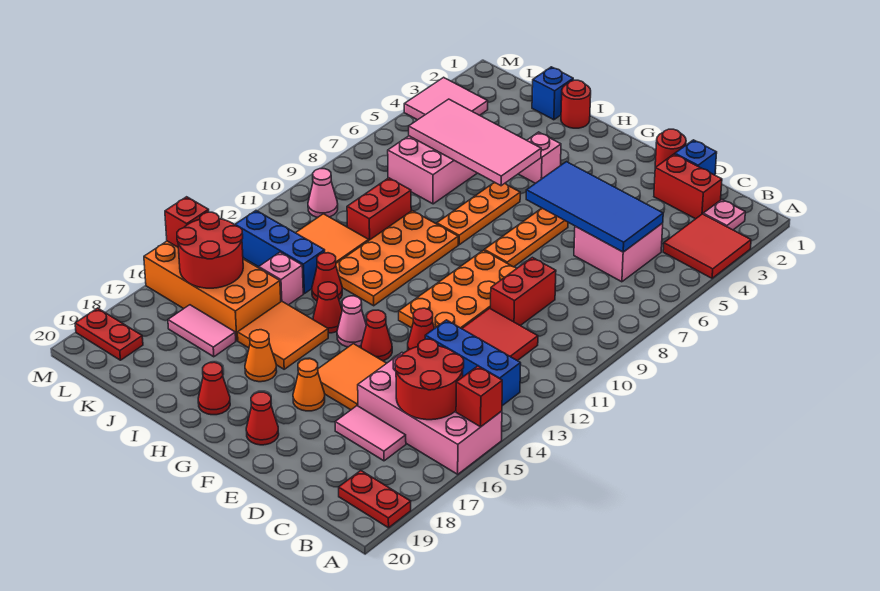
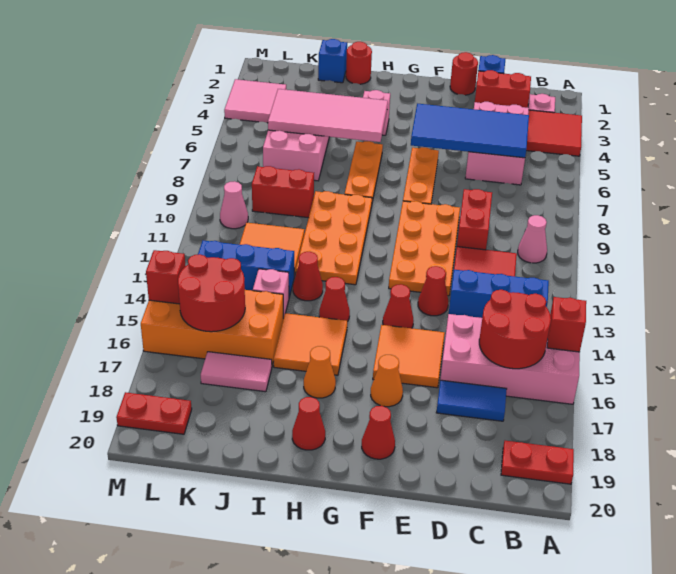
pink 2x2 brick [574,223,663,282] -> pink 2x3 brick [465,102,529,185]
pink 1x2 tile [335,406,406,461] -> blue 1x2 tile [436,380,507,421]
pink 1x1 cone [337,296,366,347] -> pink 1x1 cone moved to [518,215,547,263]
red 1x2 brick [347,178,411,240] -> red 1x2 brick turned to [252,166,314,218]

